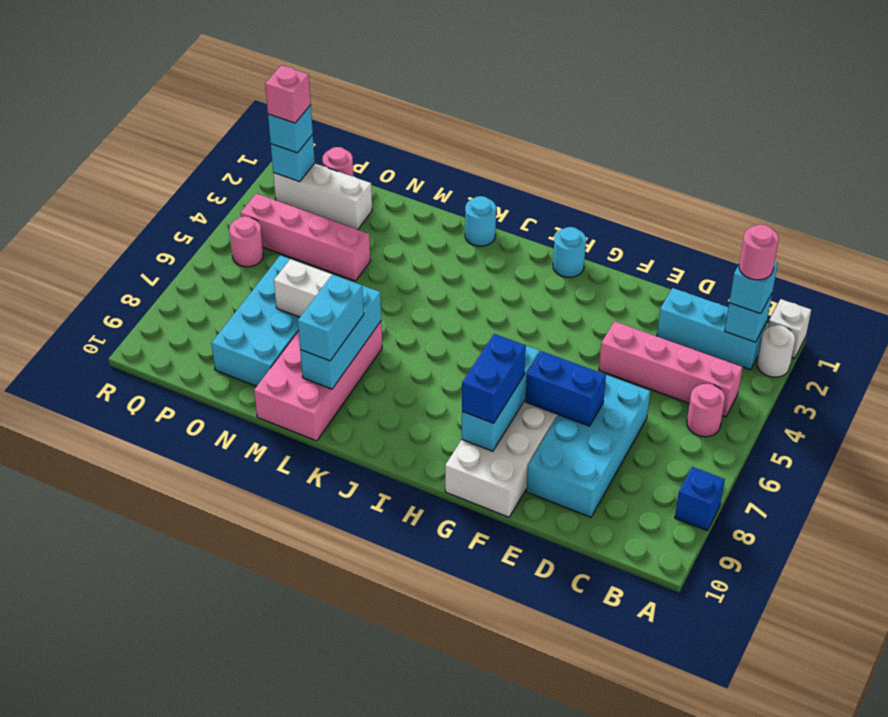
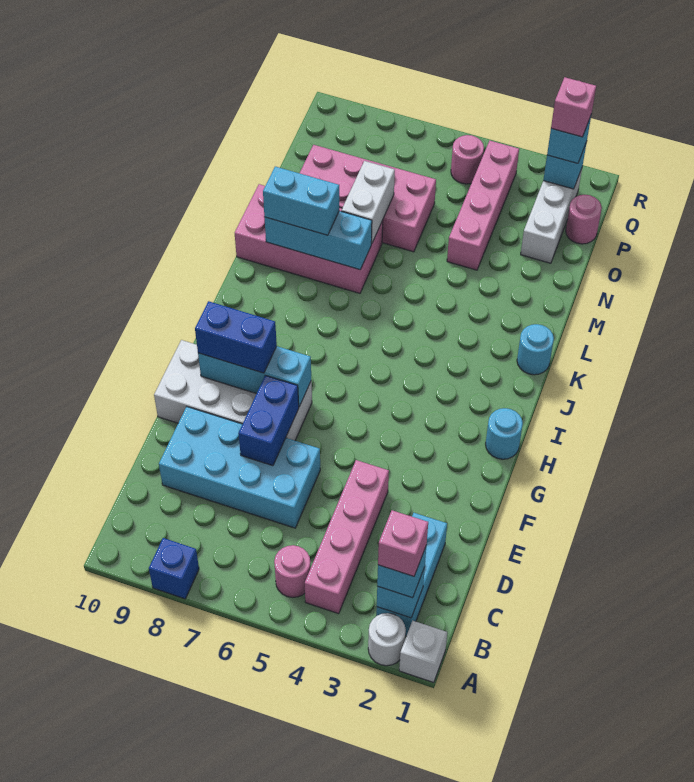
pink 1x1 round brick [739,224,779,280] -> pink 1x1 brick [378,510,428,576]
cyan 2x4 brick [211,255,300,386] -> pink 2x4 brick [300,145,436,252]

